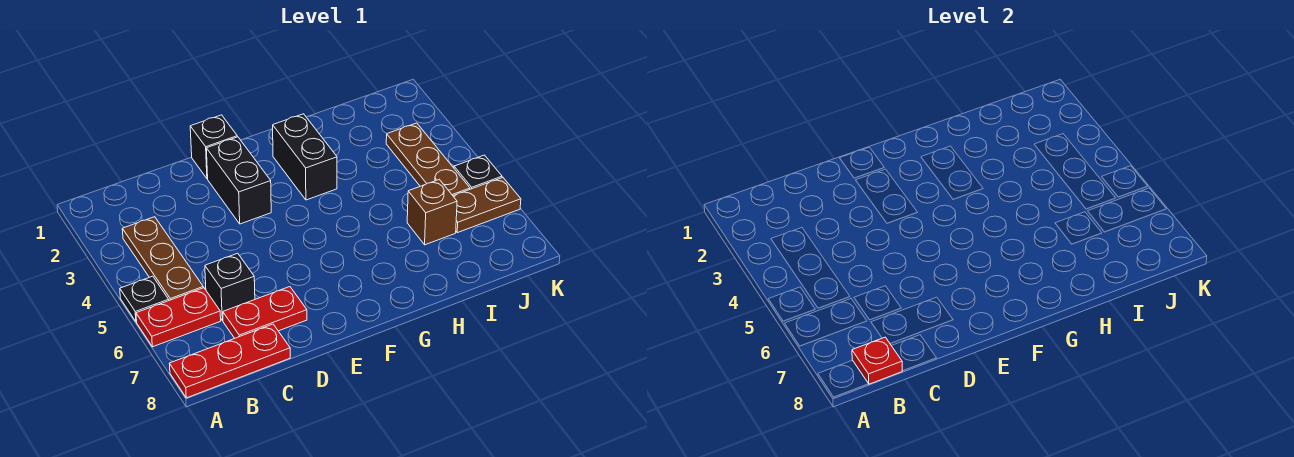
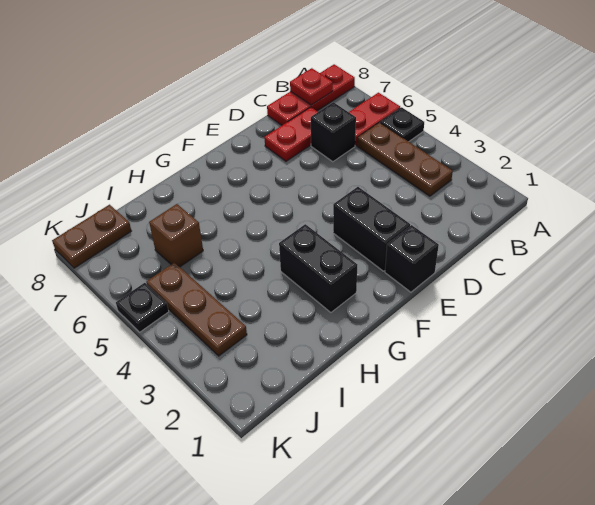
brown 1x2 plate [453,177,521,233] -> brown 1x2 plate moved to [52,205,131,268]

